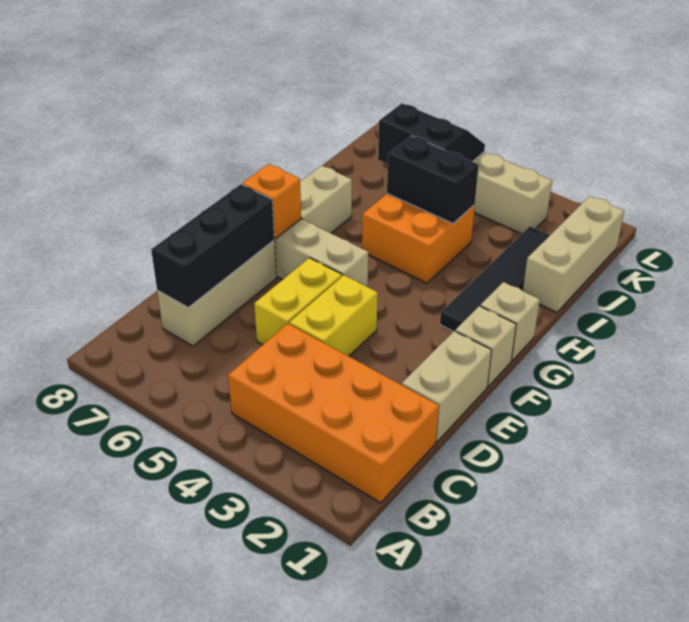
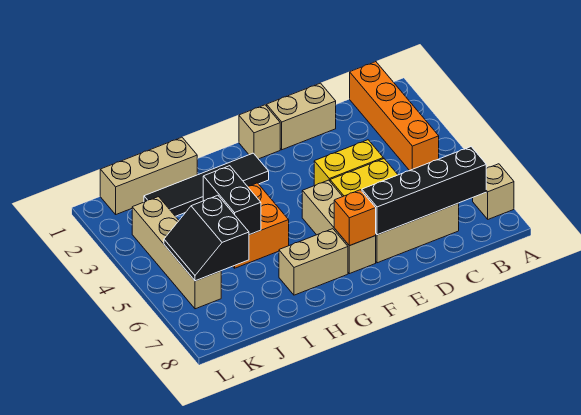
orange 2x4 brick [228,324,439,503] -> orange 1x4 brick [350,62,439,171]
black 1x3 brick [151,184,274,308] -> black 1x4 brick [362,147,486,235]
tan 1x1 brick [480,282,540,361] -> tan 1x1 brick moved to [473,164,514,219]

